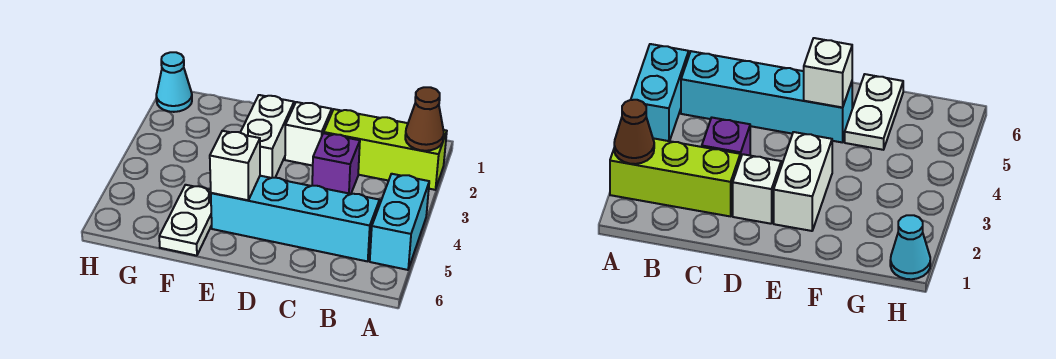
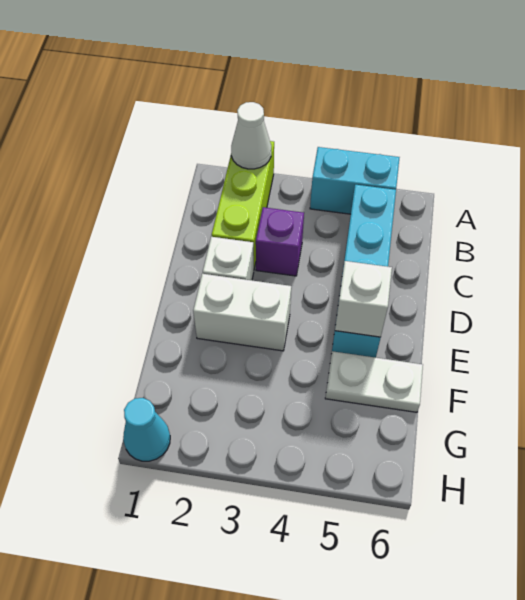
brown 1x1 cone [405,87,444,151] -> white 1x1 cone [231,102,271,169]

